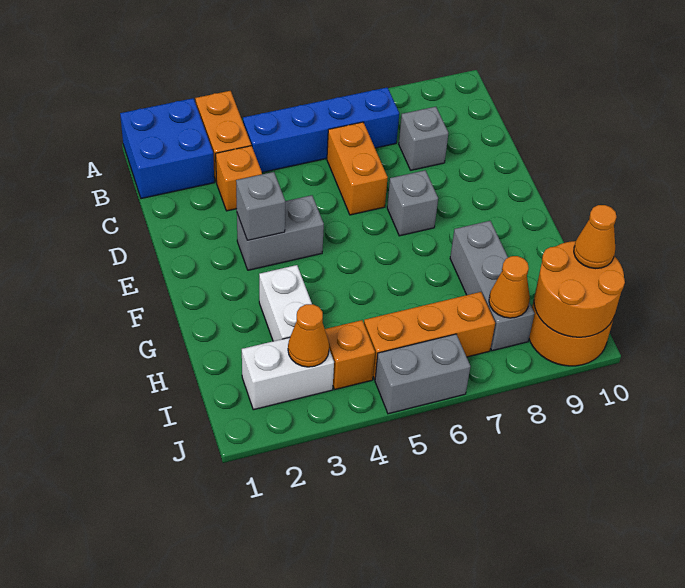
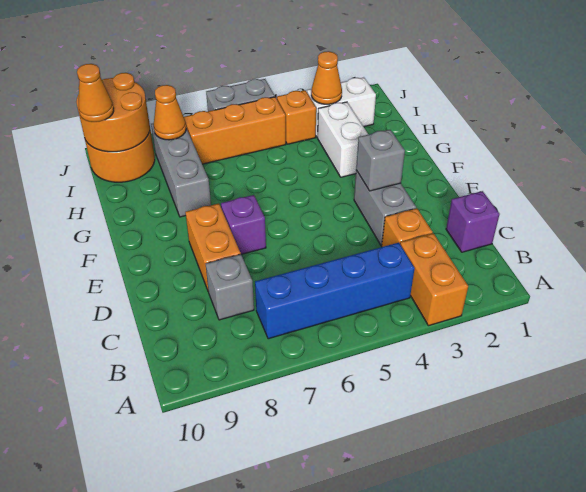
blue 2x2 brick [120,98,214,199] -> none
none -> purple 1x1 brick [446,191,500,252]
orange 1x2 brick [327,122,388,215] -> orange 1x2 brick moved to [185,204,241,292]
grey 1x2 brick [237,195,324,270] -> grey 1x2 brick turned to [354,170,416,245]
grey 1x1 brick [387,170,438,236] -> purple 1x1 brick [221,195,266,254]

